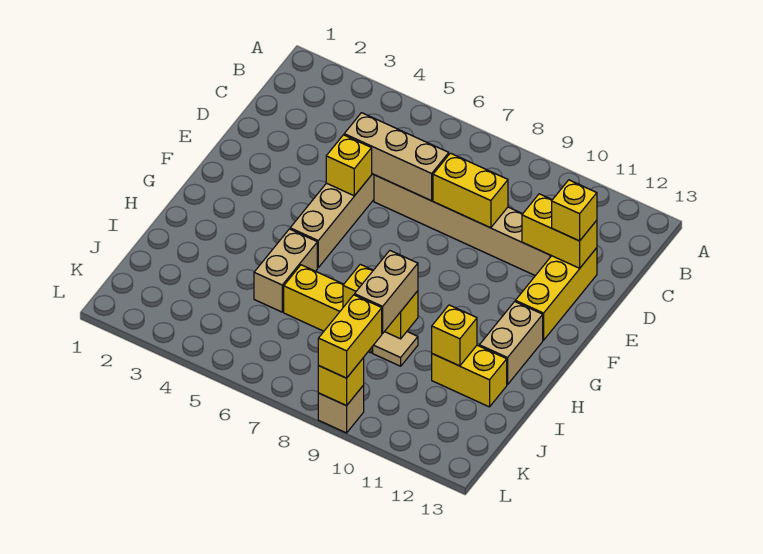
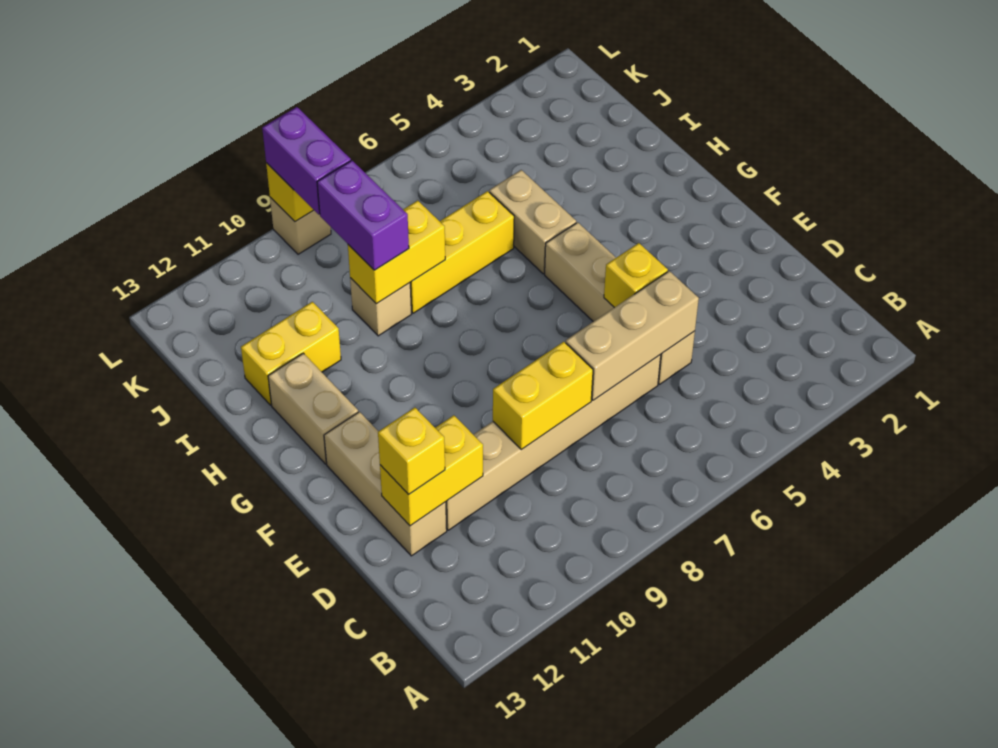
yellow 1x3 brick [515,248,597,340] -> tan 1x3 brick [324,412,447,556]
tan 1x1 tile [373,332,418,366] -> tan 1x1 brick [350,278,411,336]
tan 1x2 brick [355,251,418,334] -> purple 1x2 brick [317,161,409,270]
yellow 1x1 brick [432,305,477,366] -> none
yellow 1x2 brick [318,295,382,378] -> purple 1x2 brick [262,107,351,214]

